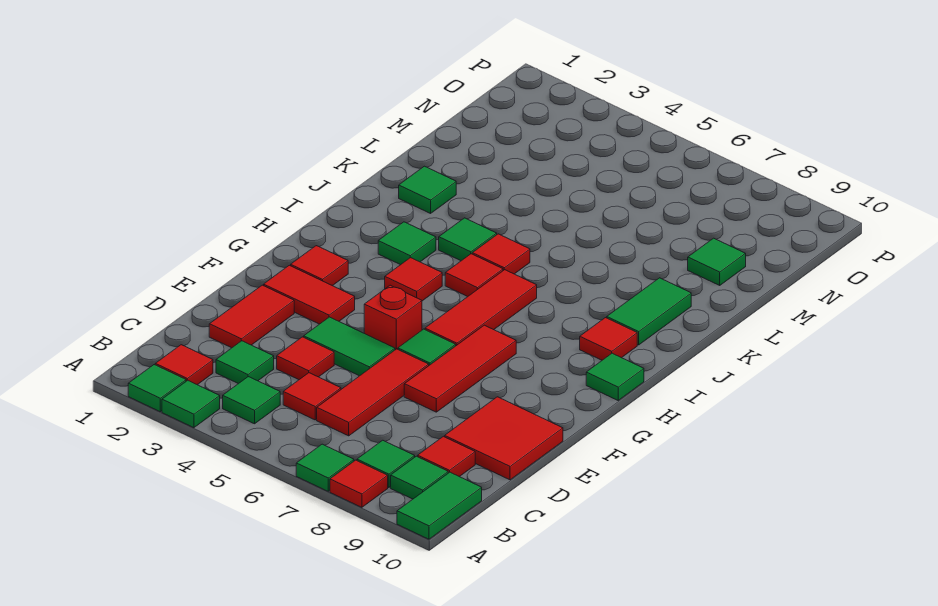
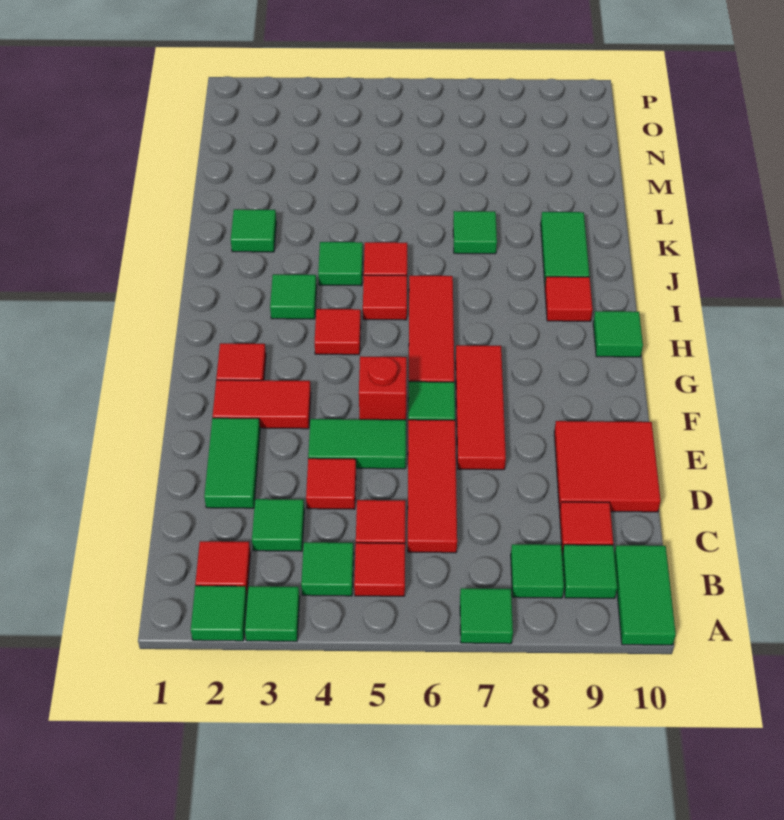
red 1x1 tile [330,460,388,507] -> red 1x1 tile moved to [354,543,405,596]
red 1x2 tile [209,285,294,348] -> green 1x2 tile [204,418,260,508]
green 1x1 tile [688,238,746,285] -> green 1x1 tile moved to [453,211,497,254]

